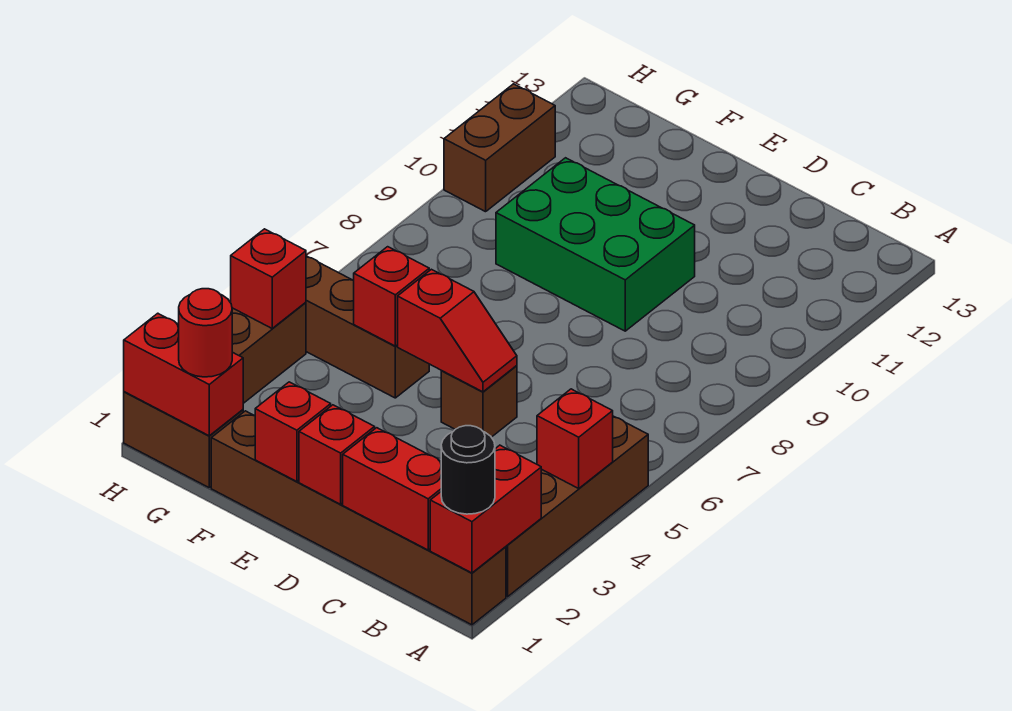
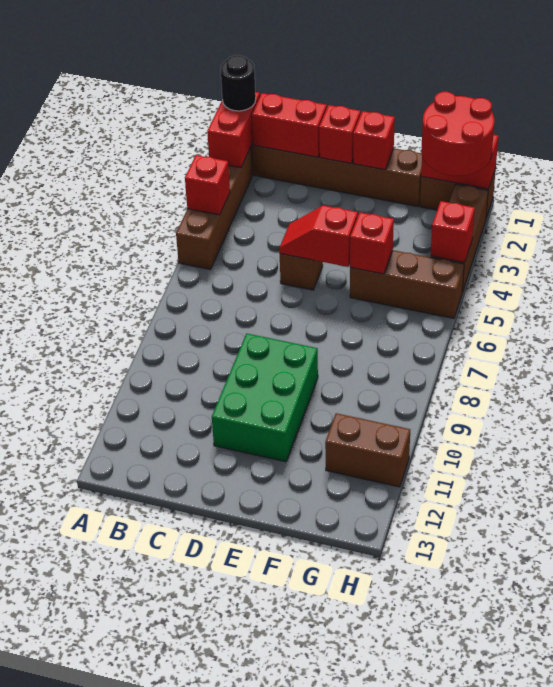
green 2x3 brick [496,158,695,331] -> green 2x3 brick turned to [212,333,318,462]
red 1x1 round brick [179,289,232,377] -> red 2x2 round brick [421,92,494,176]
brown 1x2 brick [444,84,555,212] -> brown 1x2 brick turned to [325,413,410,487]

